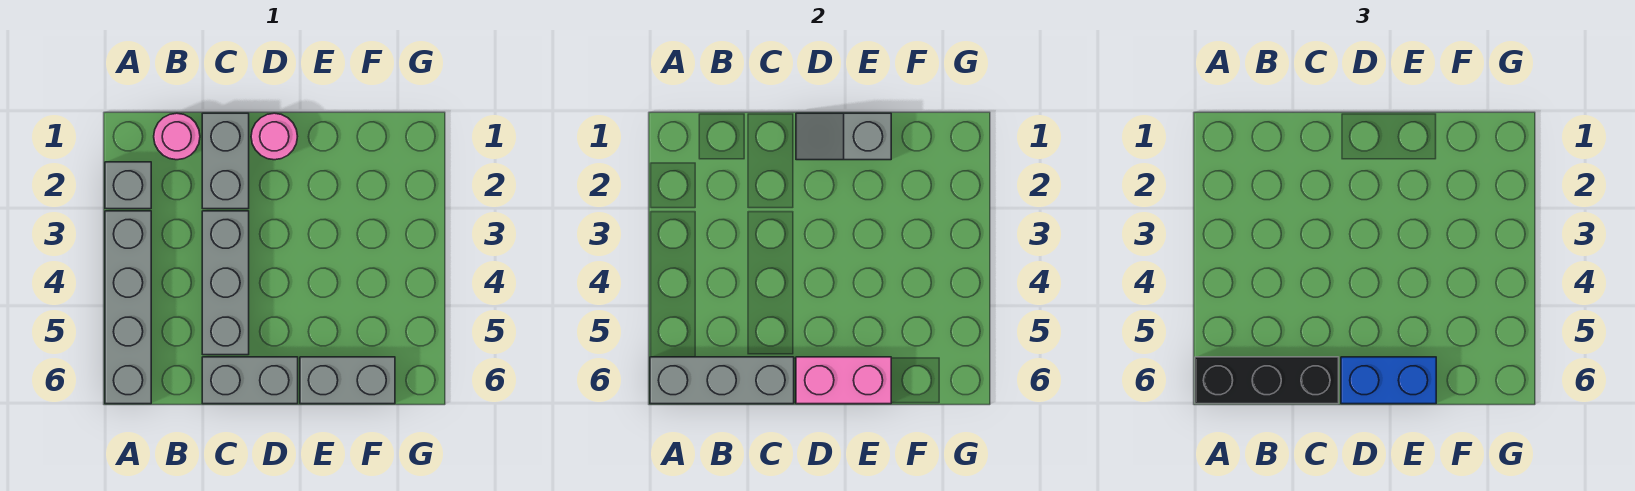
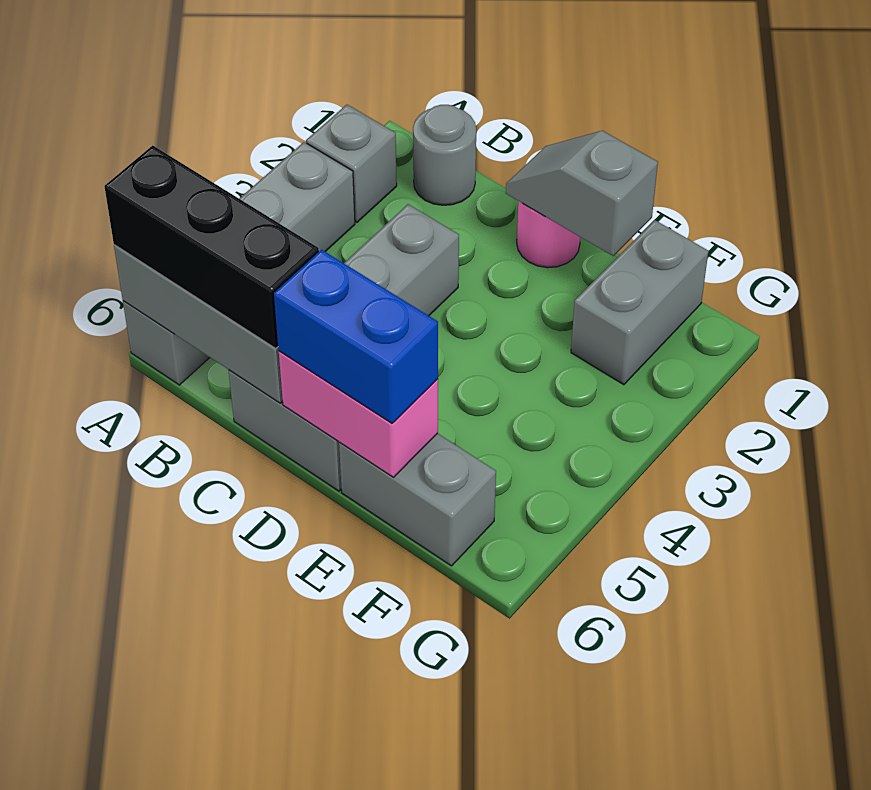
pink 1x1 round brick [154,113,200,160] -> grey 1x1 round brick [413,105,476,205]
grey 1x2 brick [202,113,249,209] -> grey 1x2 brick moved to [571,220,708,385]

